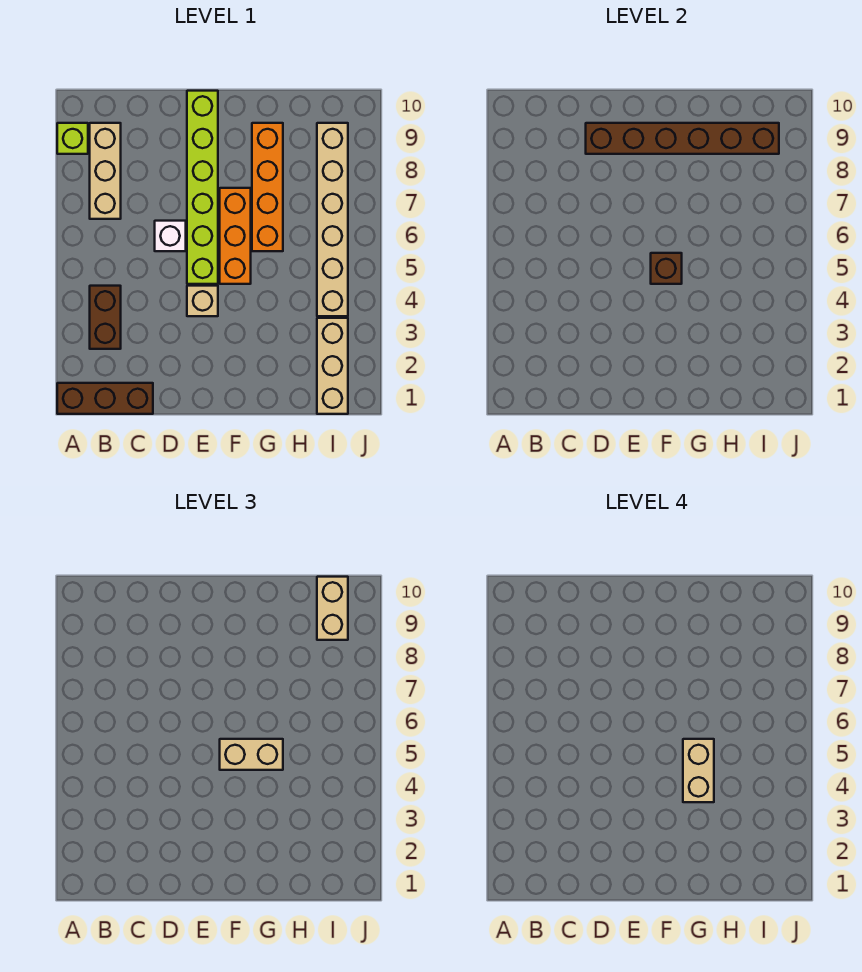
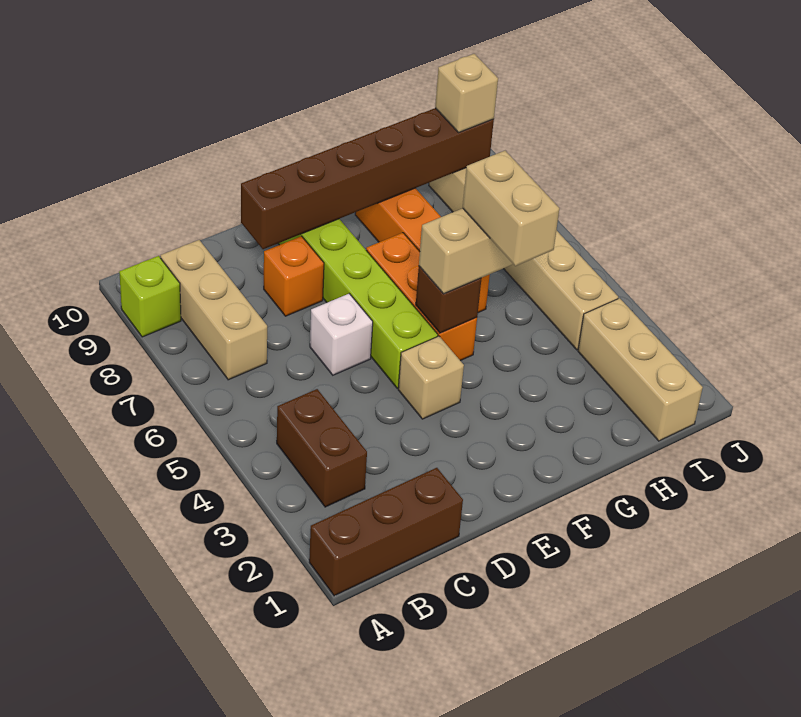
none -> orange 1x1 brick [264,236,324,316]
tan 1x2 brick [317,577,348,640] -> tan 1x1 brick [435,54,498,133]

